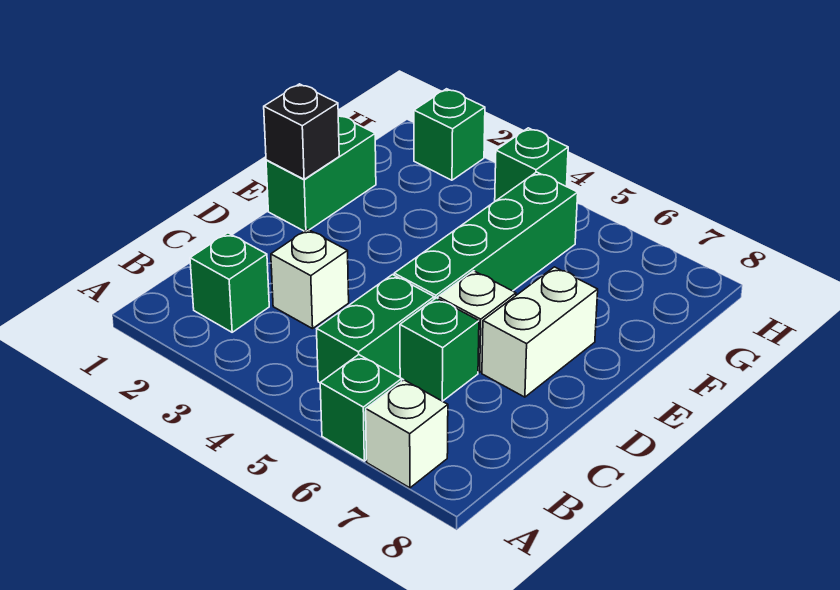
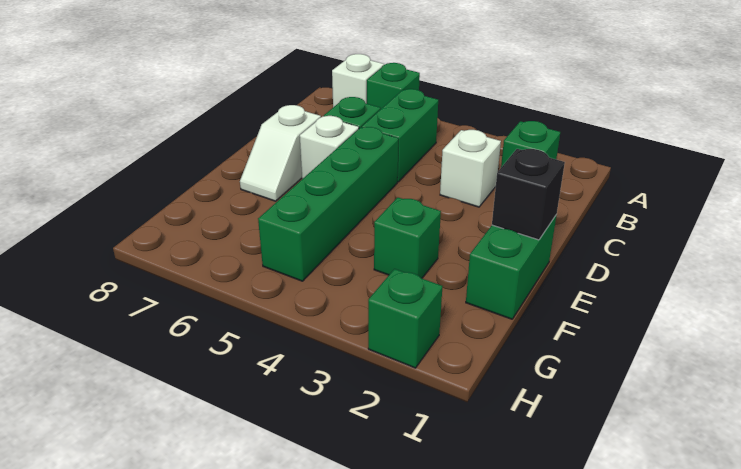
white 1x2 brick [482,267,598,397] -> white 1x2 slope [240,105,321,201]
green 1x1 brick [495,128,568,201] -> green 1x1 brick moved to [374,197,441,278]

